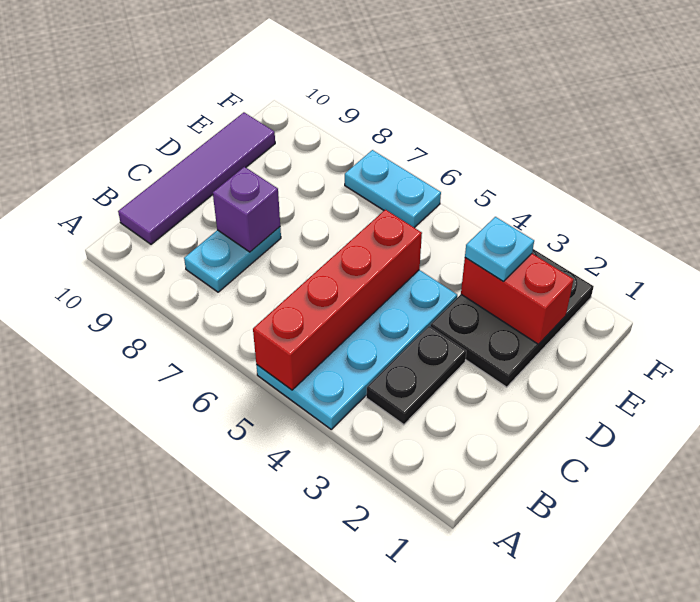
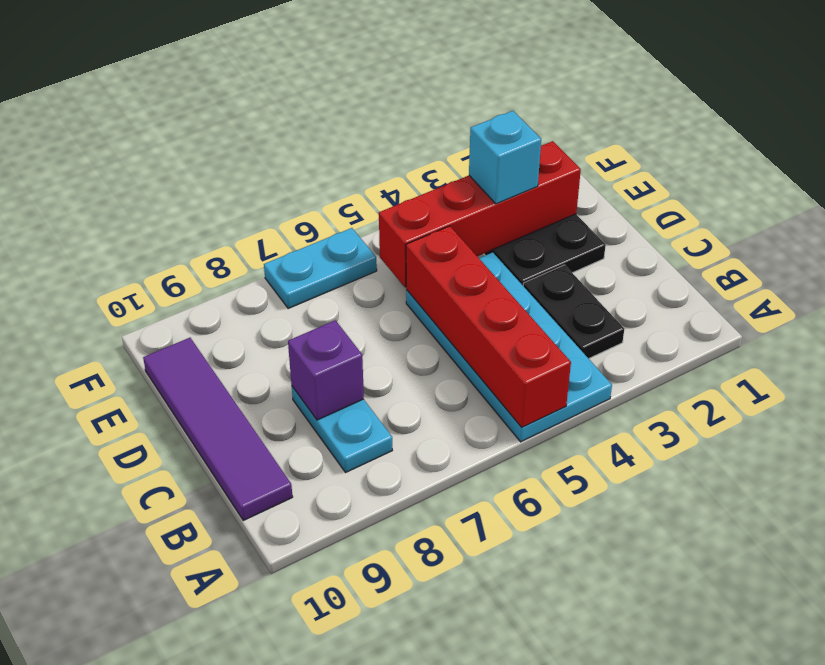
red 1x2 brick [461,254,574,344] -> red 1x4 brick [379,141,581,287]
cyan 1x1 plate [465,217,534,281] -> cyan 1x1 brick [469,111,541,204]

